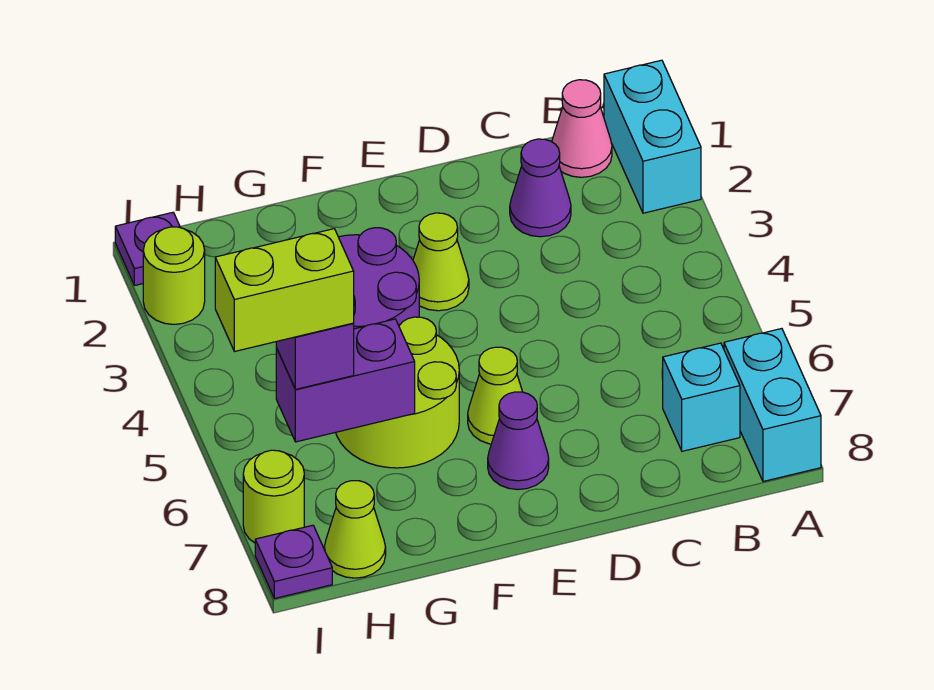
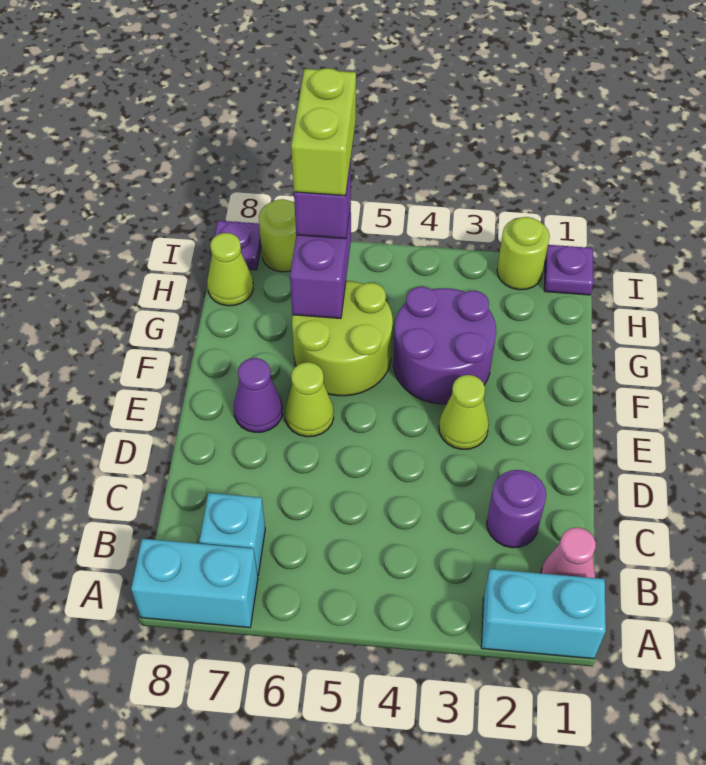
purple 1x1 cone [510,139,571,237] -> purple 1x1 round brick [487,470,546,548]

